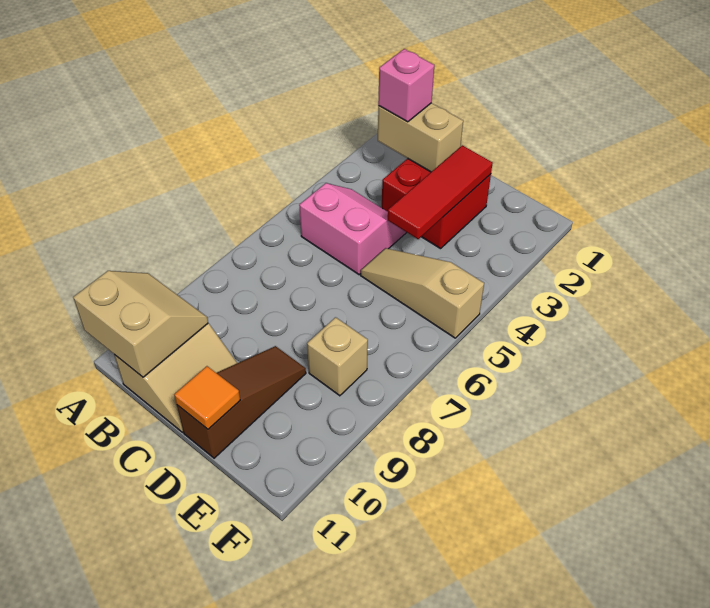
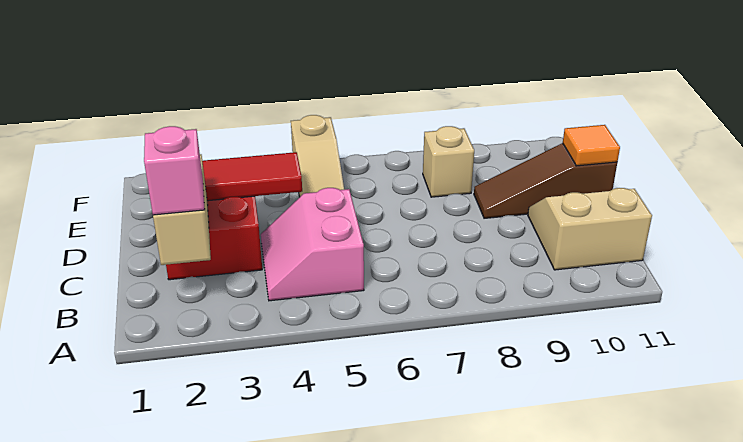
tan 2x2 slope [73,271,208,377] -> none

